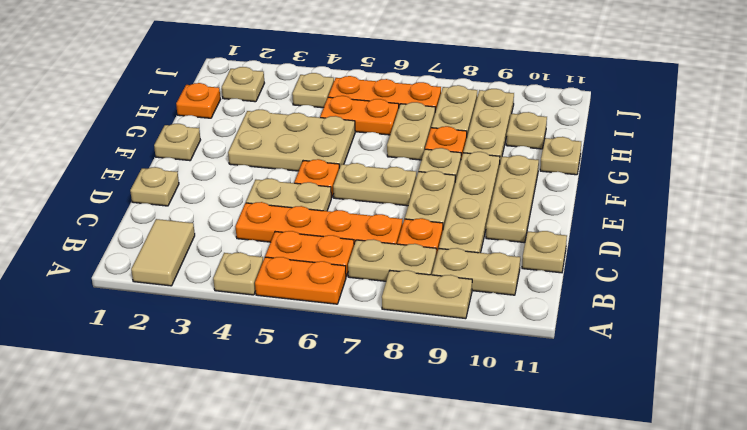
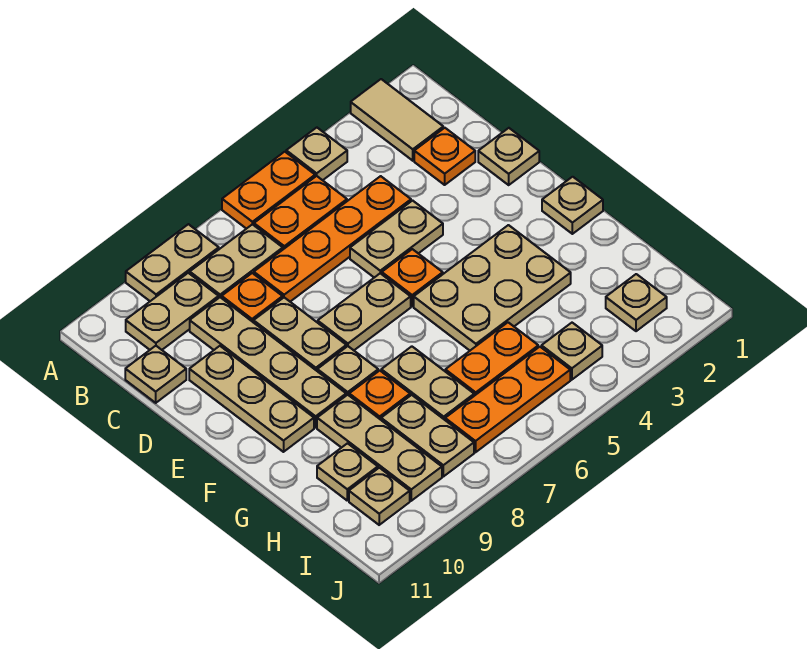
tan 1x1 plate [540,137,581,175] -> tan 1x1 plate moved to [349,468,410,525]
orange 1x1 plate [176,83,221,118] -> orange 1x1 plate moved to [414,128,475,185]

